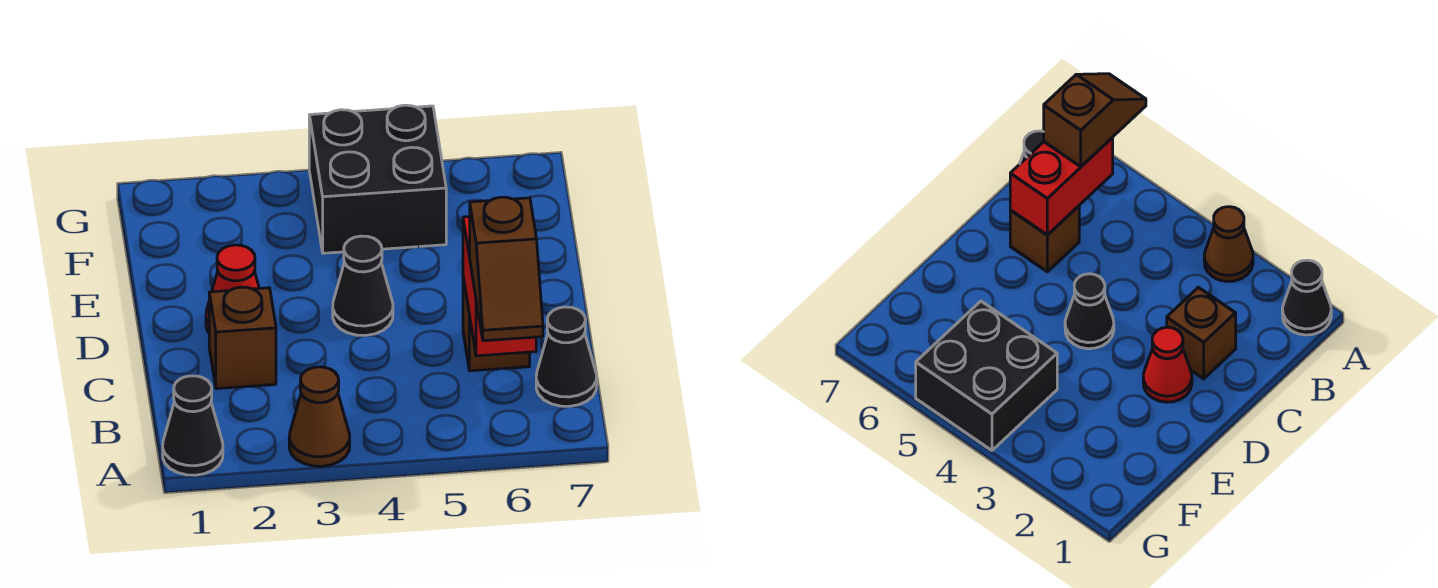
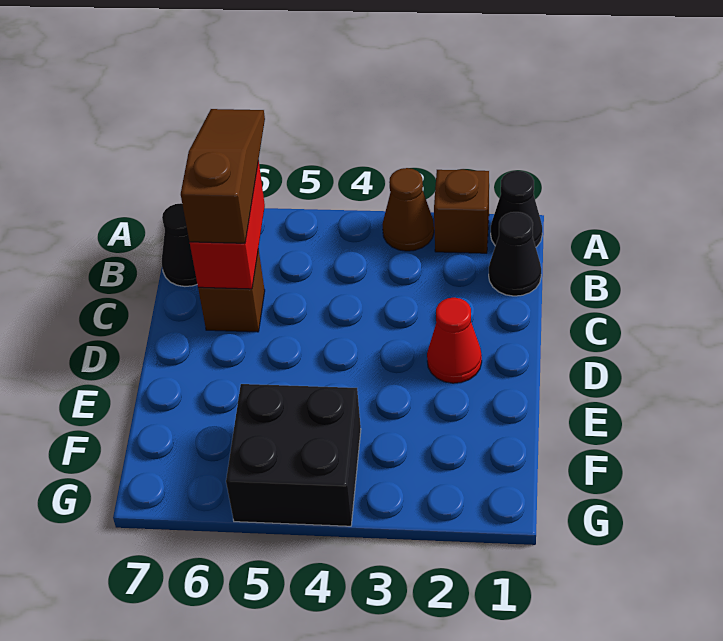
brown 1x2 slope [470,197,543,341] -> brown 1x3 slope [181,109,265,243]
brown 1x1 brick [209,287,276,389] -> brown 1x1 brick moved to [434,169,489,253]
black 1x1 cone [333,236,393,336] -> black 1x1 cone moved to [489,212,541,296]

